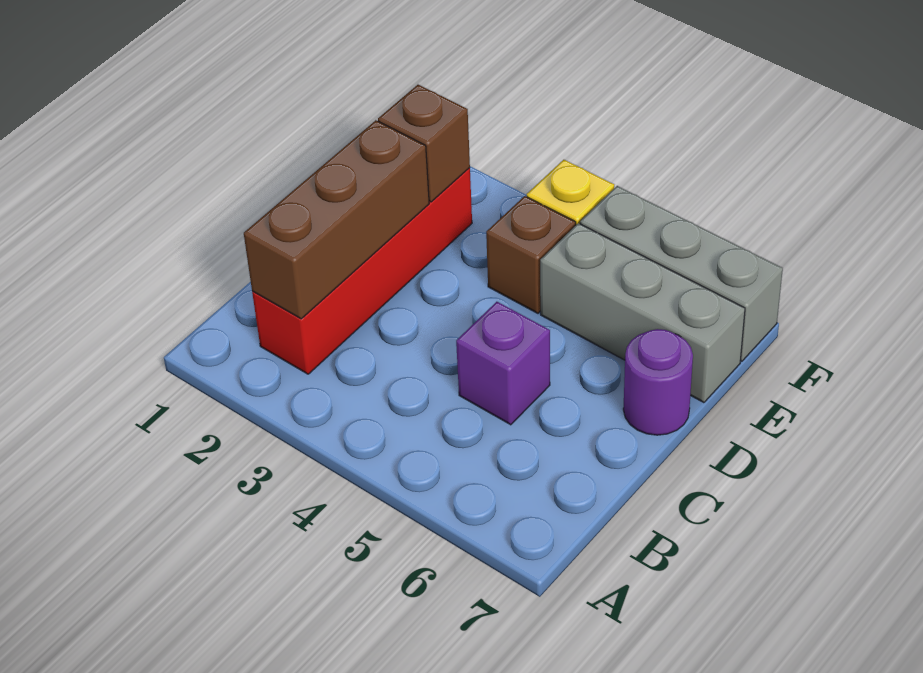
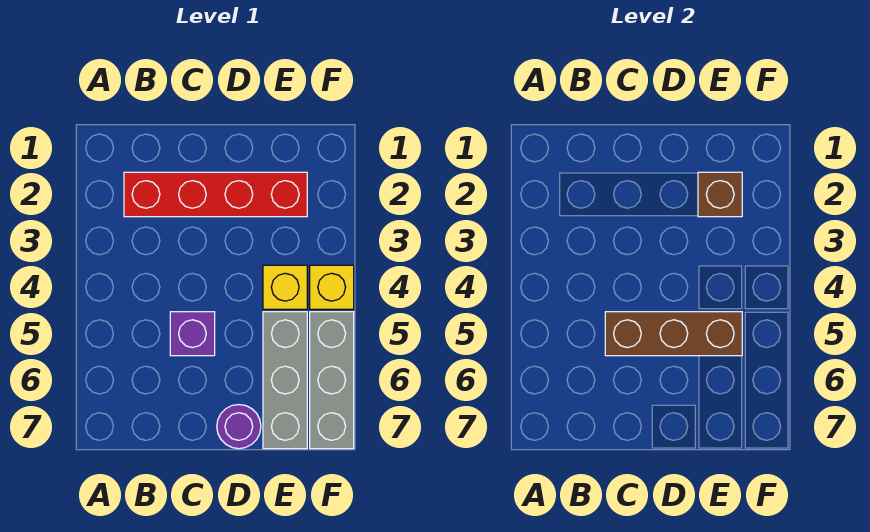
brown 1x3 brick [244,120,429,319] -> brown 1x3 brick moved to [605,312,742,356]
brown 1x1 brick [486,196,576,313] -> yellow 1x1 brick [263,265,307,309]

